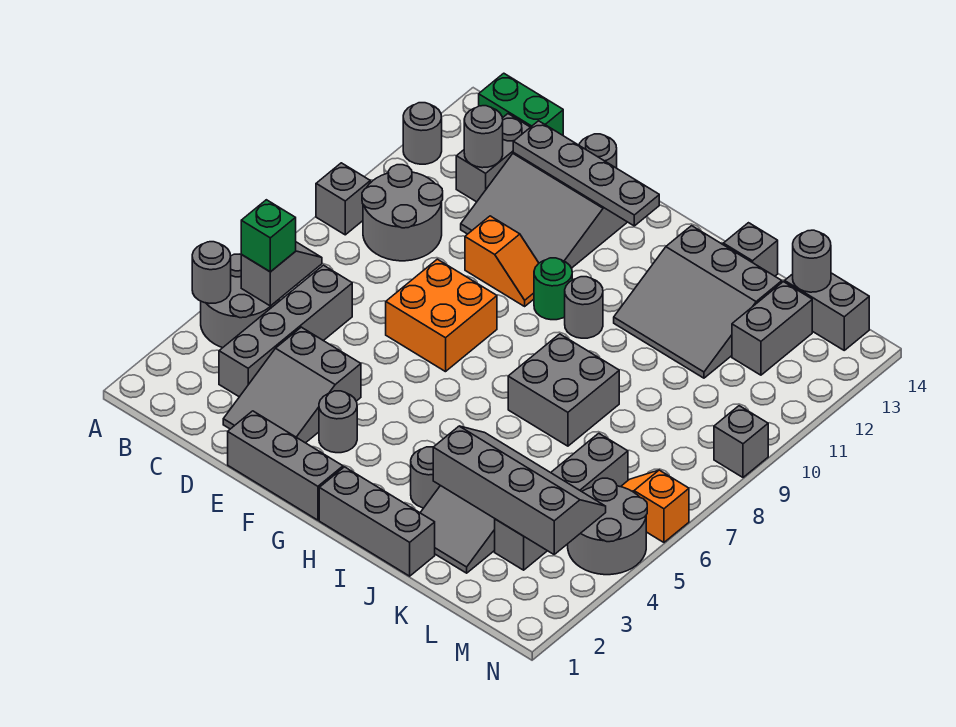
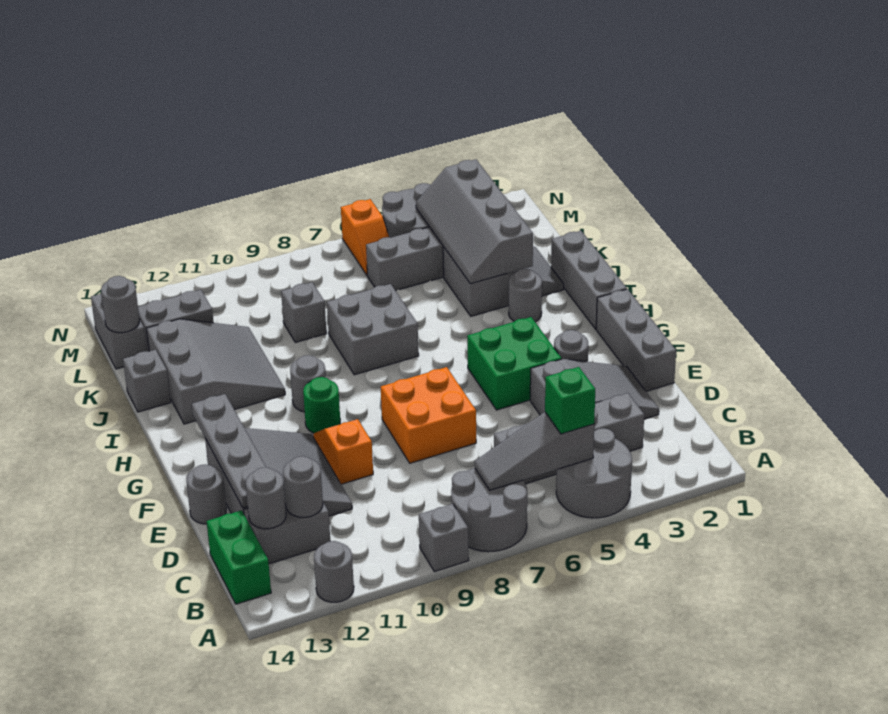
grey 1x1 round brick [192,242,231,303] -> grey 1x1 round brick moved to [246,467,286,529]
grey 1x2 slope [241,242,322,306] -> grey 1x3 slope [475,412,594,490]
grey 2x2 round brick [362,165,443,261] -> grey 2x2 round brick moved to [451,468,527,552]
none -> green 2x2 brick [467,317,562,410]
grey 1x1 brick [714,406,768,477] -> grey 1x1 brick moved to [281,282,327,342]

